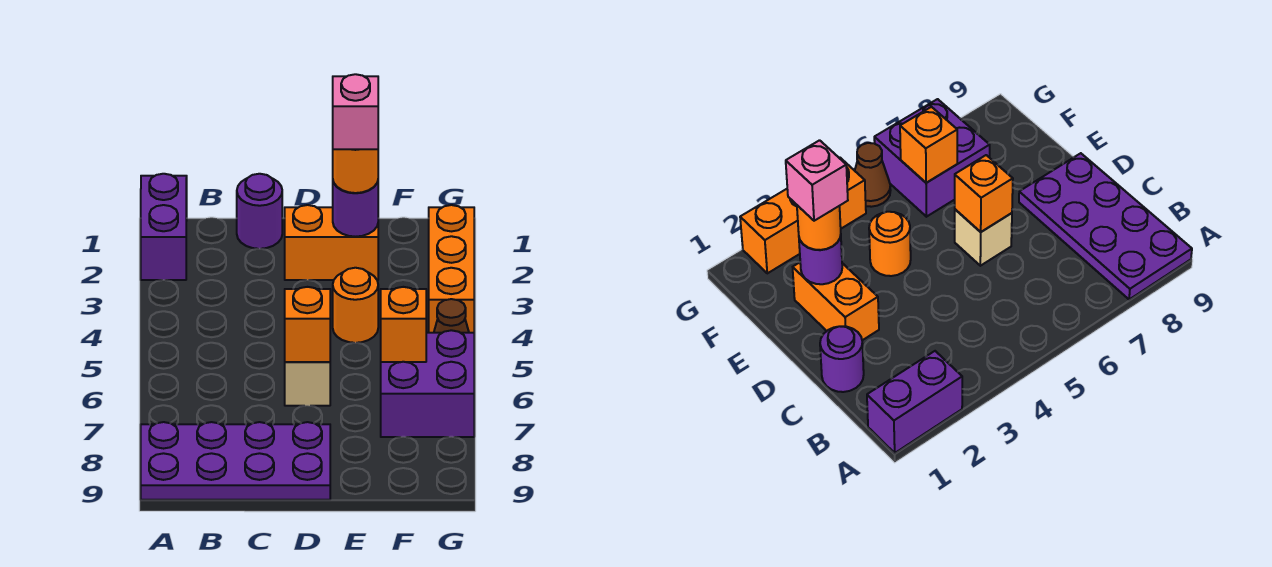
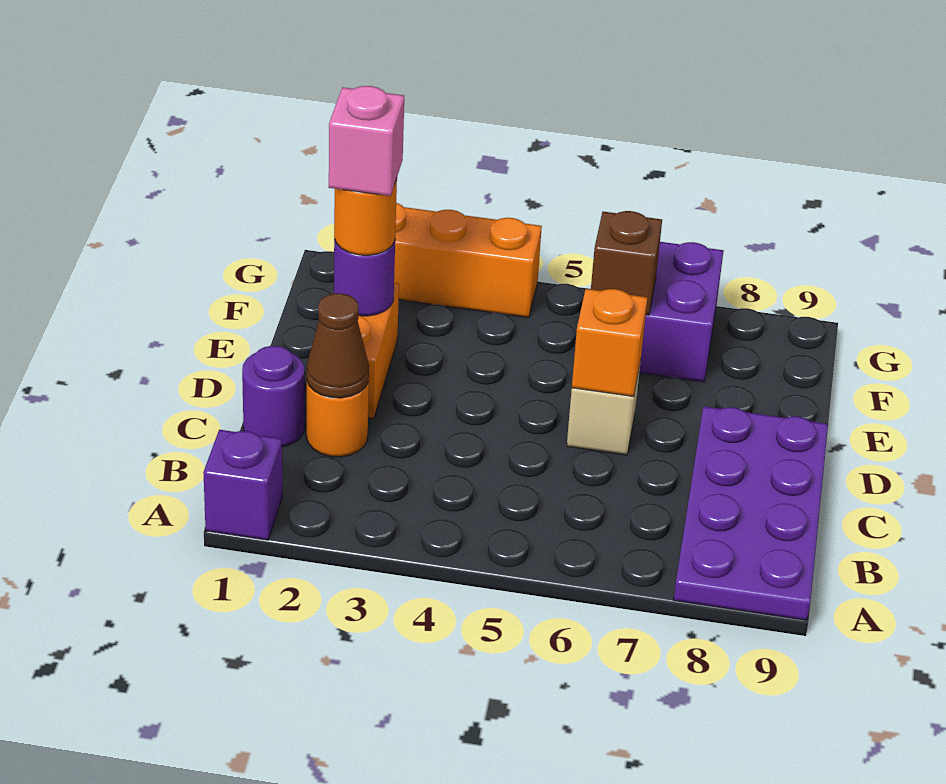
purple 1x2 brick [141,174,187,280] -> purple 1x1 brick [203,430,282,540]
orange 1x1 round brick [333,268,378,343] -> orange 1x1 round brick moved to [307,382,369,457]
orange 1x1 brick [381,287,426,362] -> brown 1x1 brick [591,211,662,315]
brown 1x1 cone [434,299,469,333] -> brown 1x1 cone moved to [307,293,369,398]

